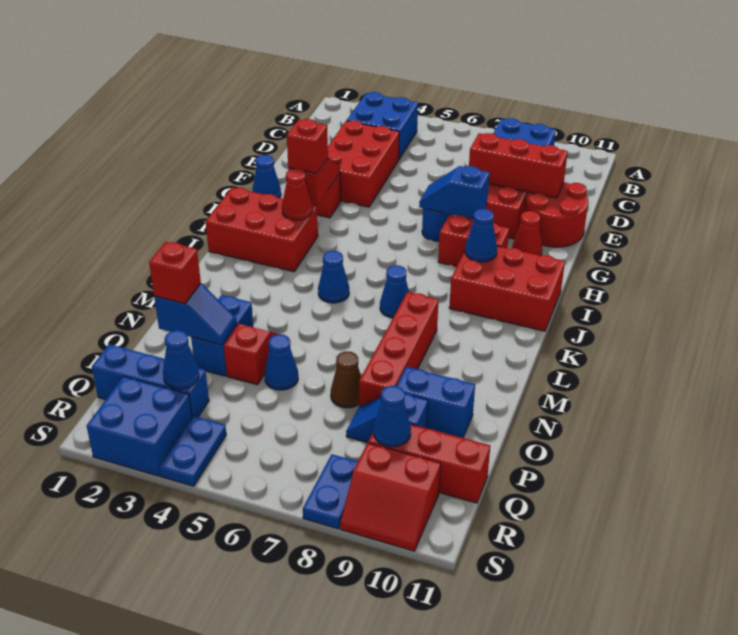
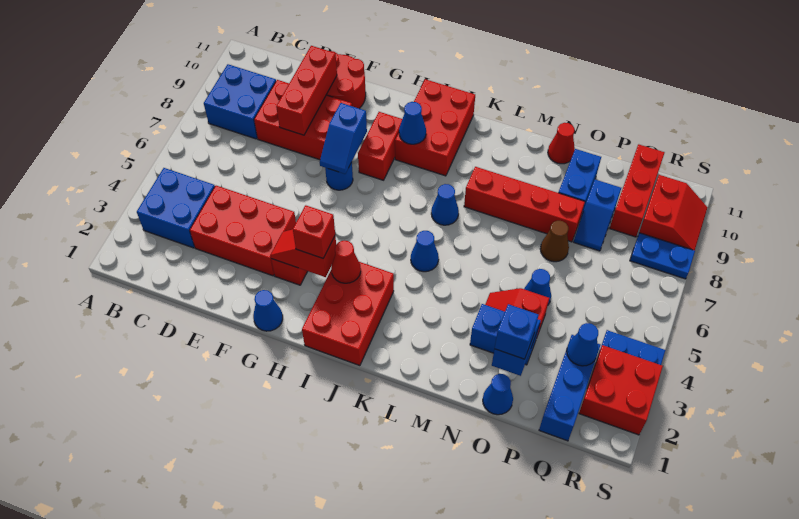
red 1x1 cone [512,211,542,256] -> red 1x1 cone moved to [548,123,575,164]
red 1x1 brick [149,242,201,304] -> blue 1x1 brick [495,304,538,359]
blue 1x1 cone [374,386,411,447] -> blue 1x1 cone moved to [483,374,513,415]
blue 2x2 brick [87,376,192,476] -> red 2x2 brick [579,345,663,435]

